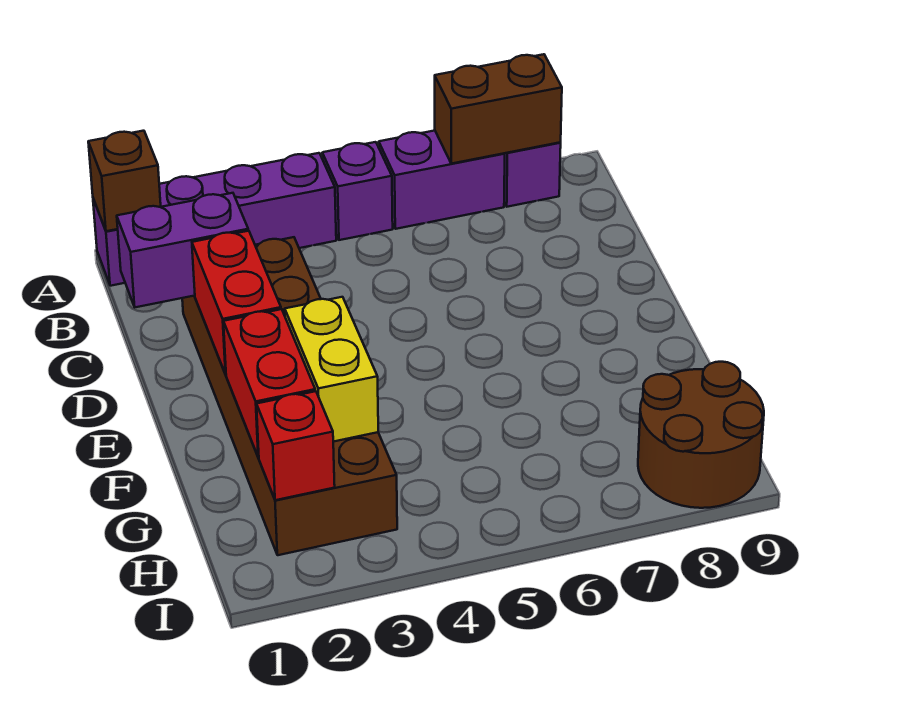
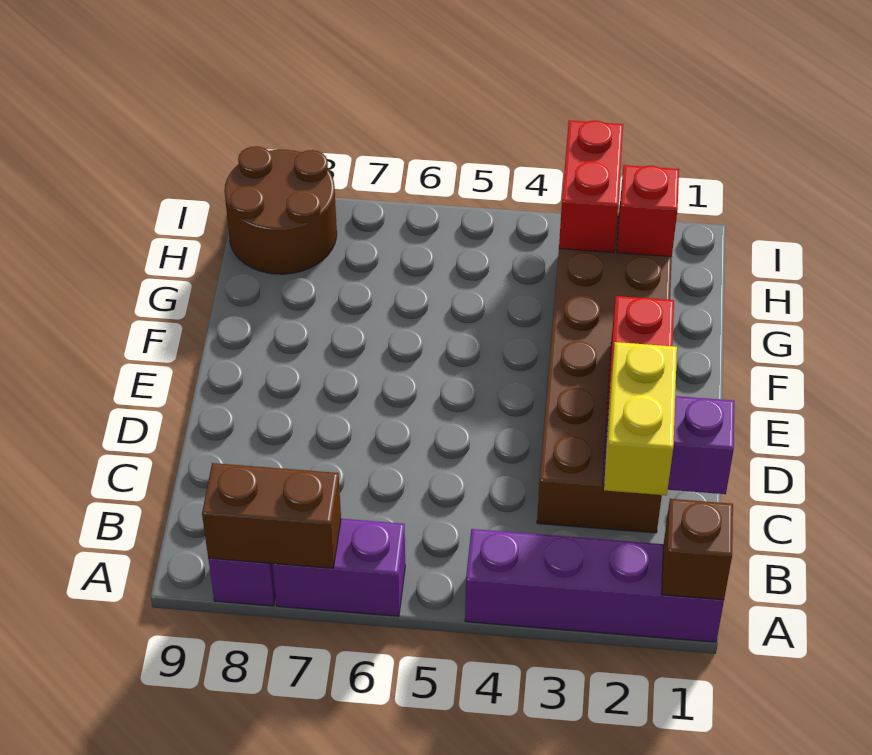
purple 1x1 brick [322,142,393,240] -> none
red 1x2 brick [223,309,315,457] -> red 1x2 brick moved to [559,121,623,253]
yellow 1x2 brick [285,297,378,442] -> yellow 1x2 brick moved to [604,342,677,495]

